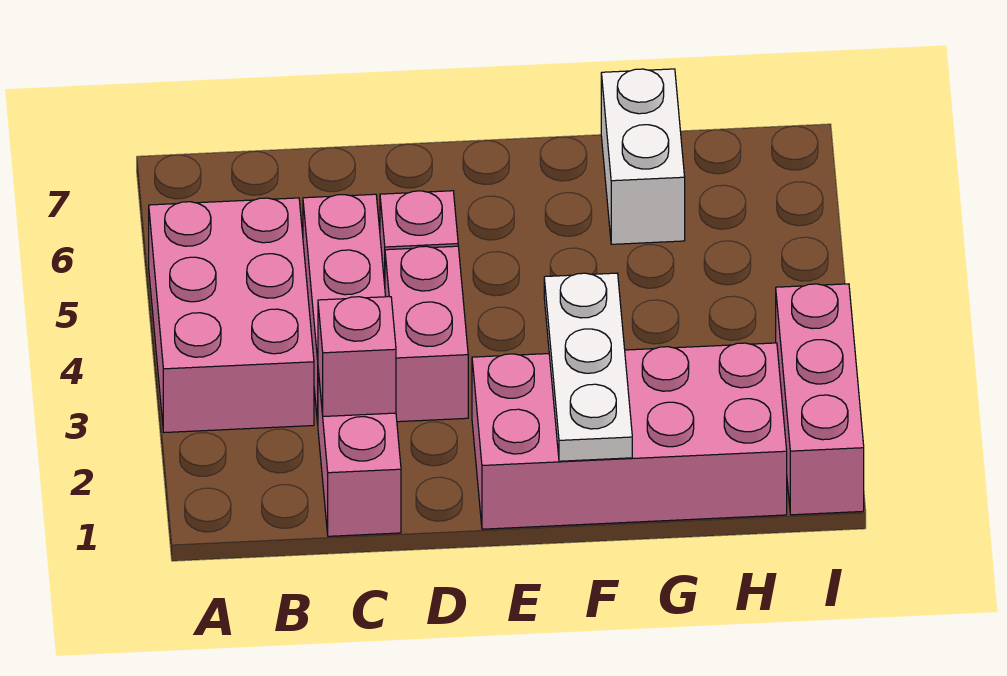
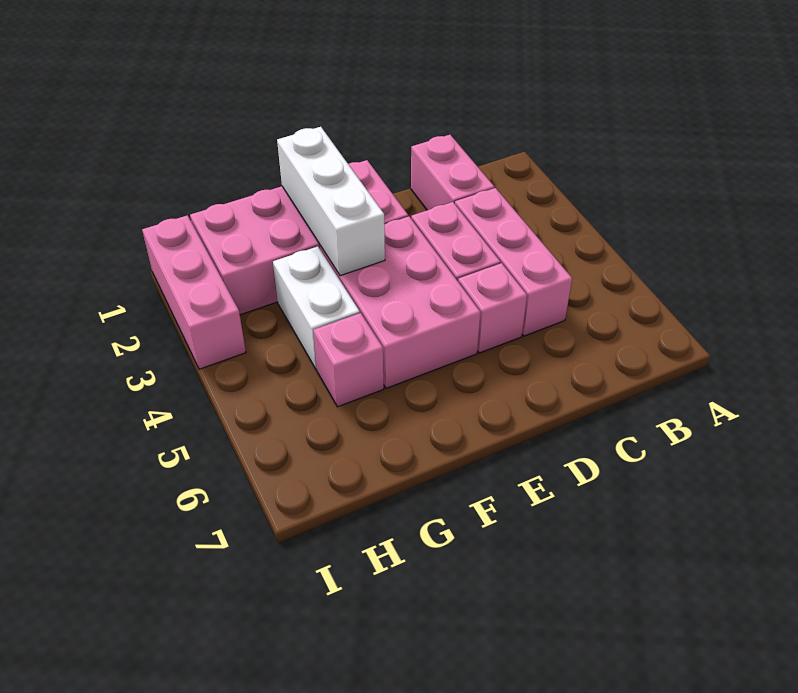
pink 2x3 brick [149,198,314,433] -> pink 2x3 brick moved to [320,216,480,388]
pink 1x1 brick [318,297,396,416] -> pink 1x1 brick moved to [313,313,384,407]
white 1x3 plate [544,273,632,461] -> white 1x3 brick [277,127,385,276]
white 1x2 brick [601,69,685,244] -> white 1x2 brick moved to [273,246,360,370]

